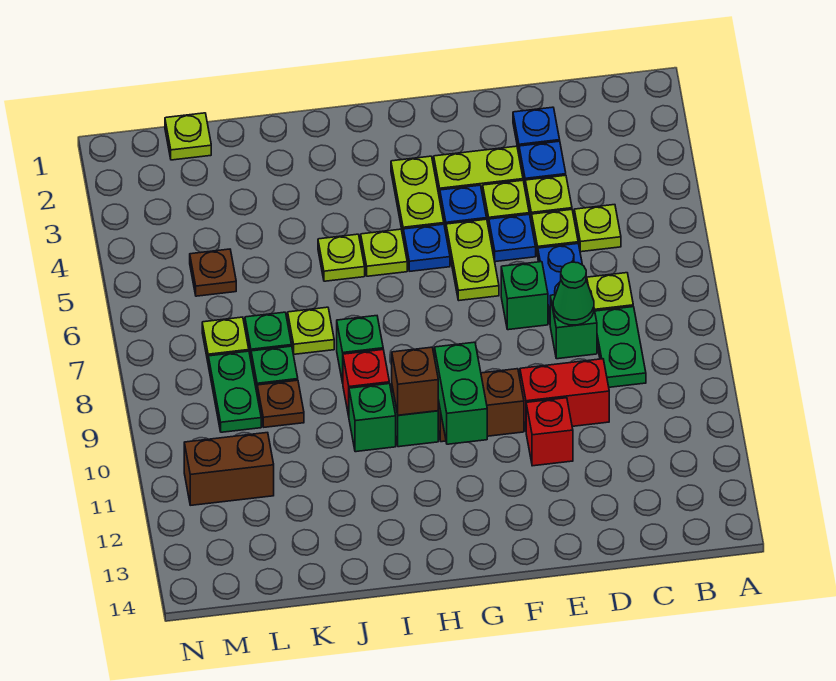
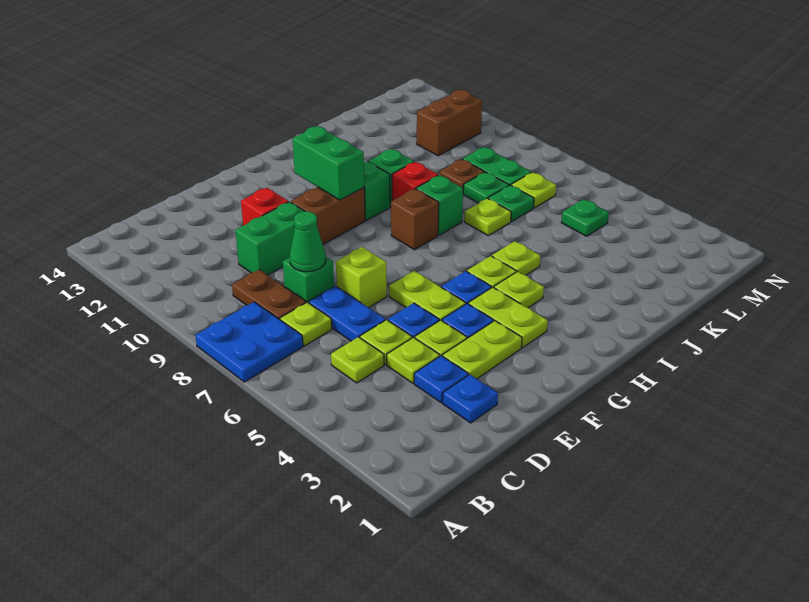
none -> blue 2x2 plate [195,302,303,382]
green 1x2 plate [595,307,646,387] -> brown 1x2 plate [232,270,306,320]
red 1x2 brick [520,359,609,429] -> green 1x2 brick [235,202,304,275]
green 1x1 brick [501,262,548,330] -> lime 1x1 brick [336,247,387,308]
brown 1x1 brick [392,347,438,415] -> brown 1x1 brick moved to [391,189,439,250]
lime 1x1 plate [165,113,211,160] -> lime 1x1 plate moved to [494,271,544,308]
brown 1x1 plate [190,249,236,296] -> green 1x1 plate [561,199,609,236]

